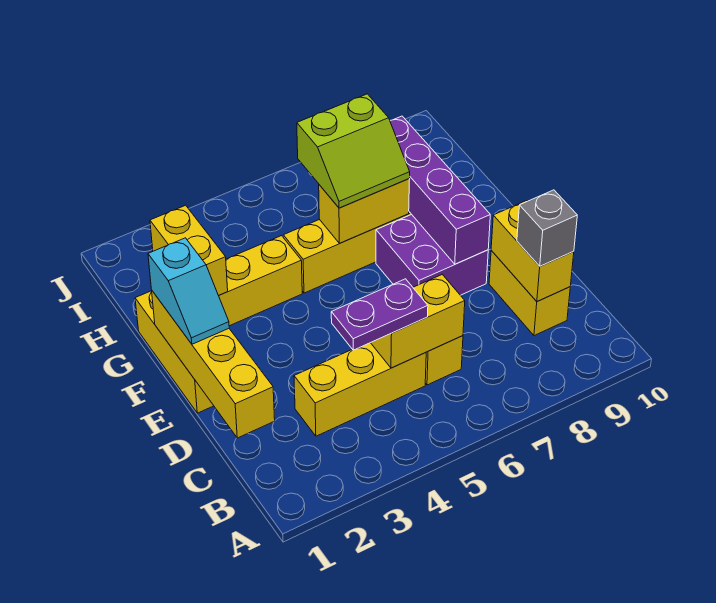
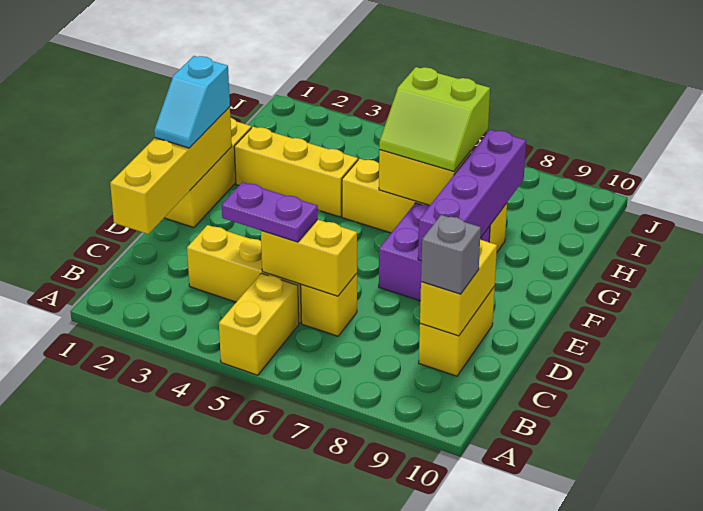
yellow 1x2 brick [150,205,228,295] -> yellow 1x2 brick moved to [219,273,299,375]

